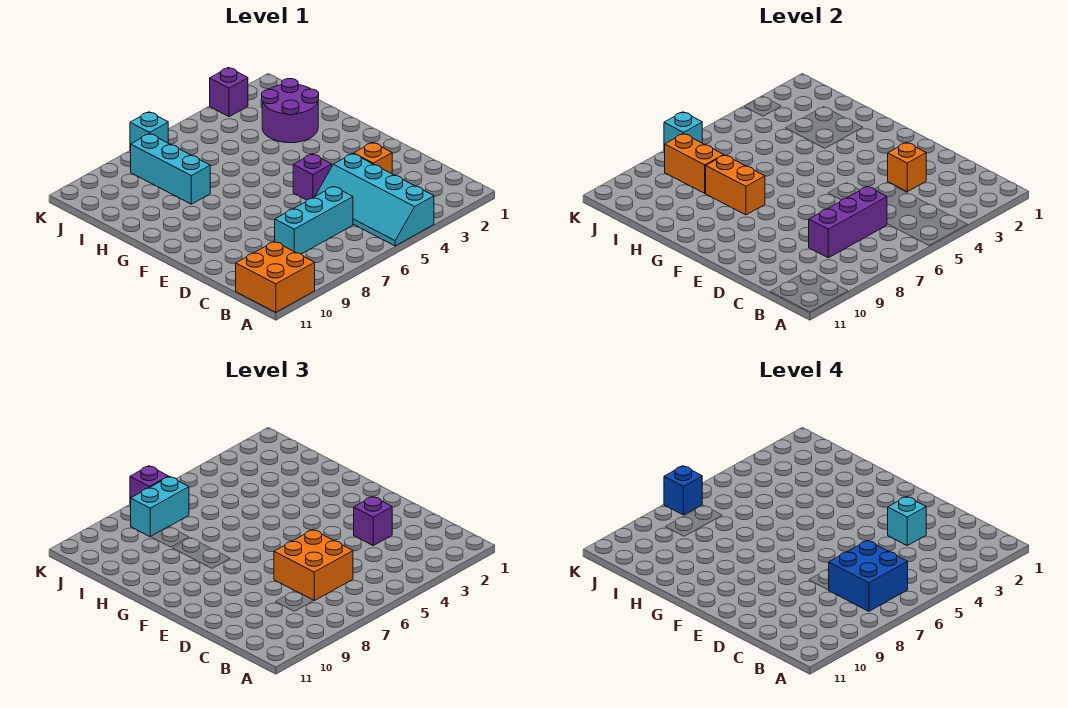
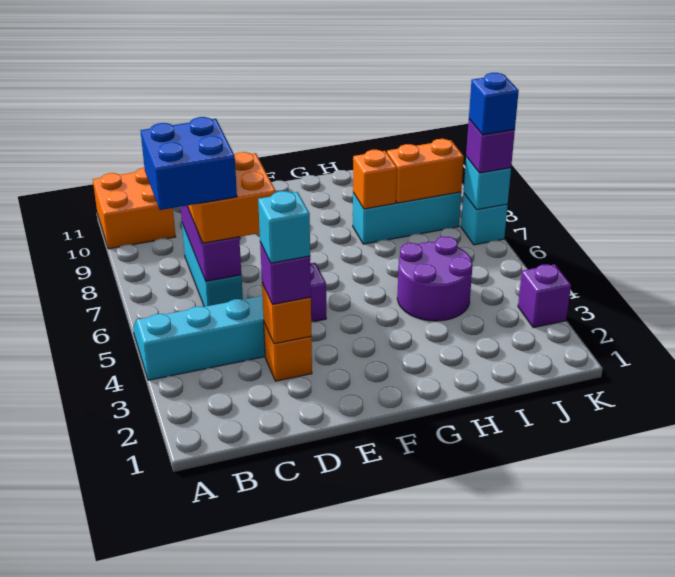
orange 1x2 brick [705,155,765,215] -> orange 1x1 brick [353,150,397,209]
purple 2x2 round brick [262,79,319,143] -> purple 2x2 round brick moved to [397,237,473,321]
cyan 1x2 brick [131,477,189,537] -> none

